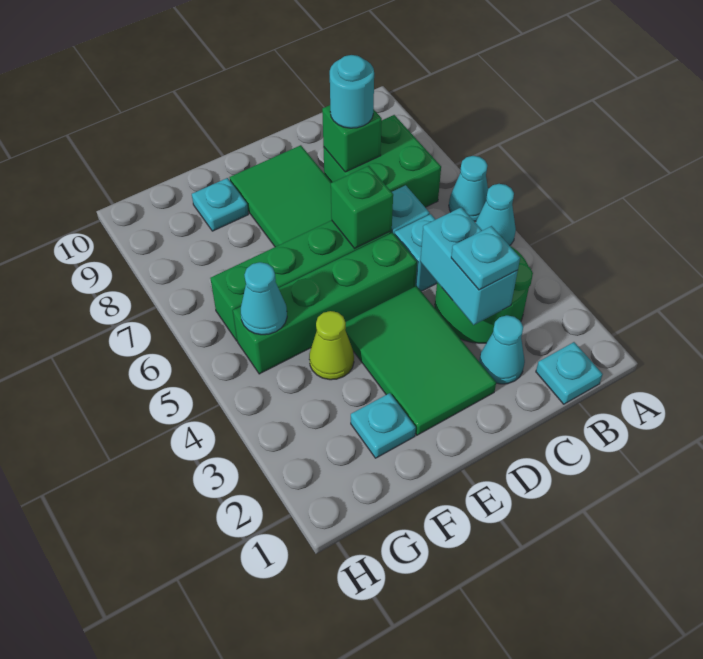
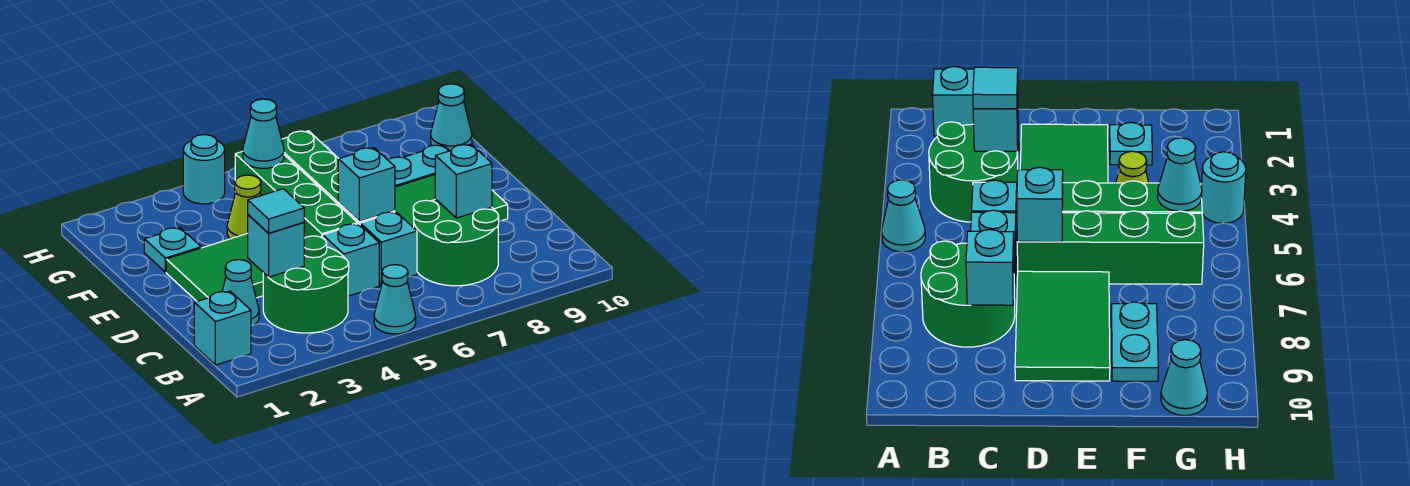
cyan 1x1 cone [449,156,488,222] -> cyan 1x1 cone moved to [431,84,472,151]
cyan 1x1 plate [536,342,603,404] -> cyan 1x1 brick [194,291,251,365]
green 2x2 brick [323,115,441,207] -> green 2x2 round brick [413,199,499,286]
cyan 1x2 brick [420,207,518,325] -> cyan 1x1 brick [248,215,304,277]
cyan 1x1 plate [451,226,520,290] -> cyan 1x1 tile [248,189,304,233]
green 1x1 brick [322,105,382,172] -> cyan 1x1 brick [435,144,492,218]
cyan 1x1 round brick [330,55,374,128] -> cyan 1x1 round brick moved to [183,135,225,204]
green 1x1 brick [331,166,393,248] -> cyan 1x1 brick [338,148,395,221]
cyan 1x1 plate [192,178,248,231] -> cyan 1x2 plate [388,145,449,187]

